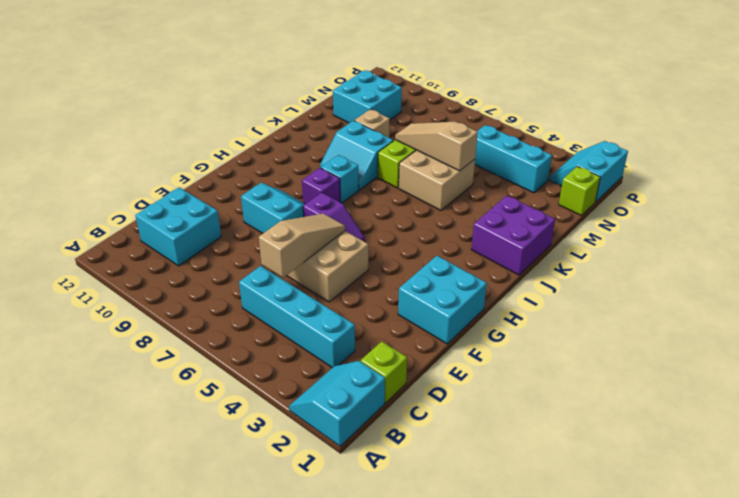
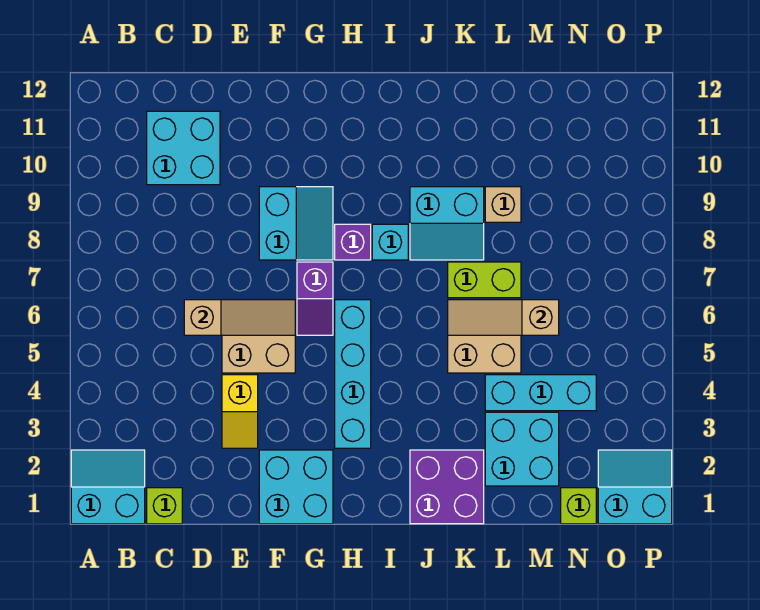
cyan 1x4 brick [239,266,355,368] -> cyan 1x4 brick moved to [335,300,371,448]
none -> yellow 1x2 slope [222,375,258,448]
cyan 2x2 slope [320,121,393,190] -> cyan 2x2 slope turned to [410,187,484,260]
tan 1x3 slope [395,122,478,171] -> tan 1x3 slope turned to [448,300,559,335]
cyan 2x2 brick [333,70,402,123] -> cyan 2x2 brick moved to [485,412,559,486]
cyan 1x3 brick [475,125,552,193] -> cyan 1x3 brick turned to [485,375,596,411]

